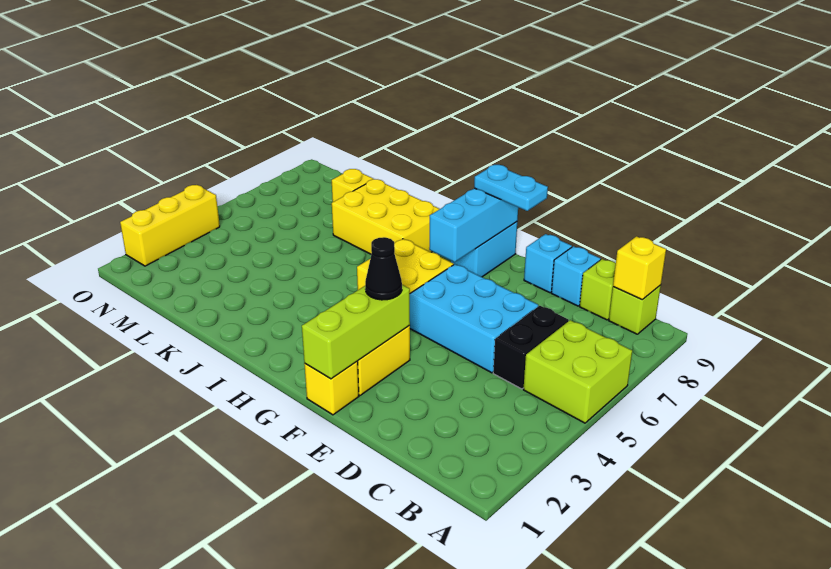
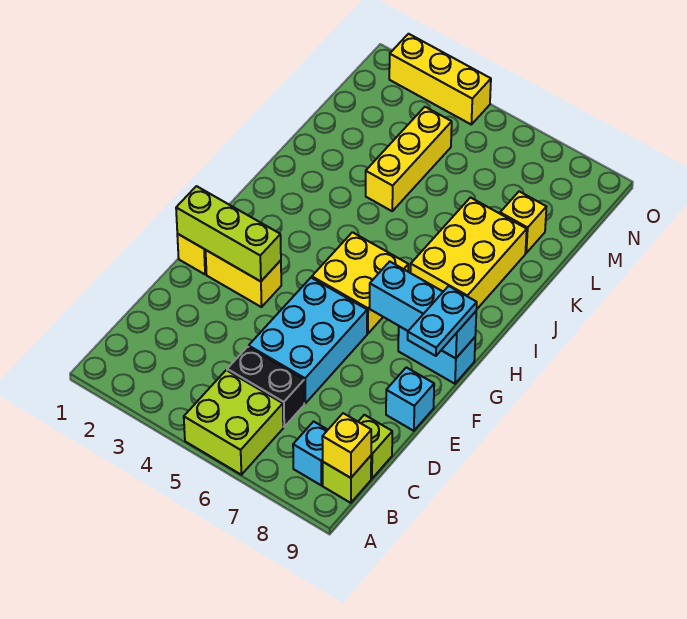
cyan 1x1 brick [551,246,601,306] -> cyan 1x1 brick moved to [293,421,328,485]
black 1x1 cone [365,237,402,300] -> none
none -> yellow 1x3 brick [366,107,452,211]

